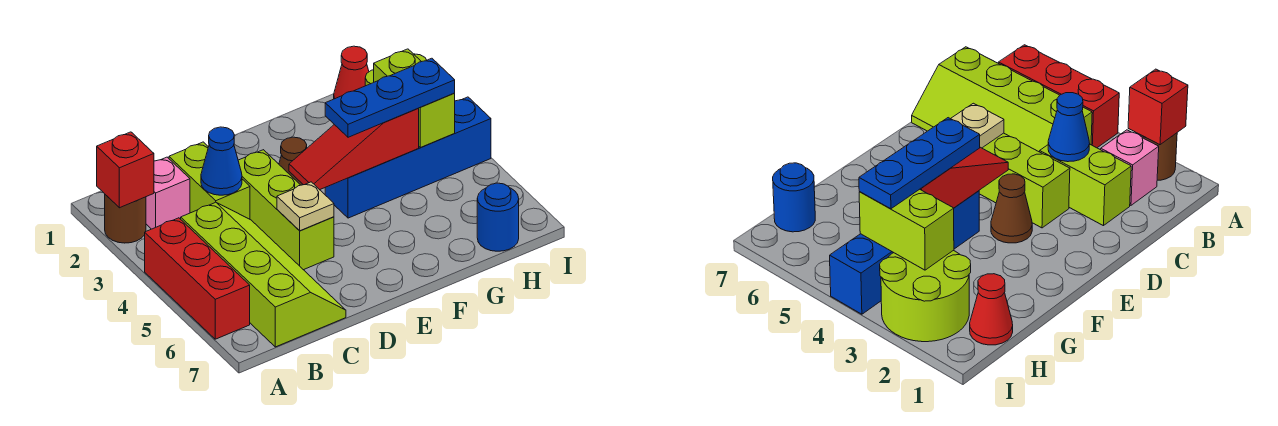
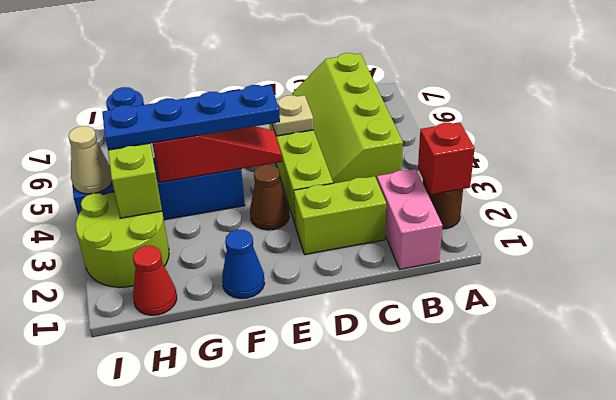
red 1x3 brick [145,218,250,339] -> none
pink 1x1 brick [146,157,190,229] -> pink 1x2 brick [377,169,442,269]
lime 1x2 brick [169,142,250,219] -> lime 1x2 brick turned to [294,176,386,255]
blue 1x1 cone [201,127,242,195] -> blue 1x1 cone moved to [222,230,265,299]
blue 1x3 plate [325,58,455,137] -> blue 1x4 plate [102,85,280,150]
none -> tan 1x1 cone [68,126,112,194]

